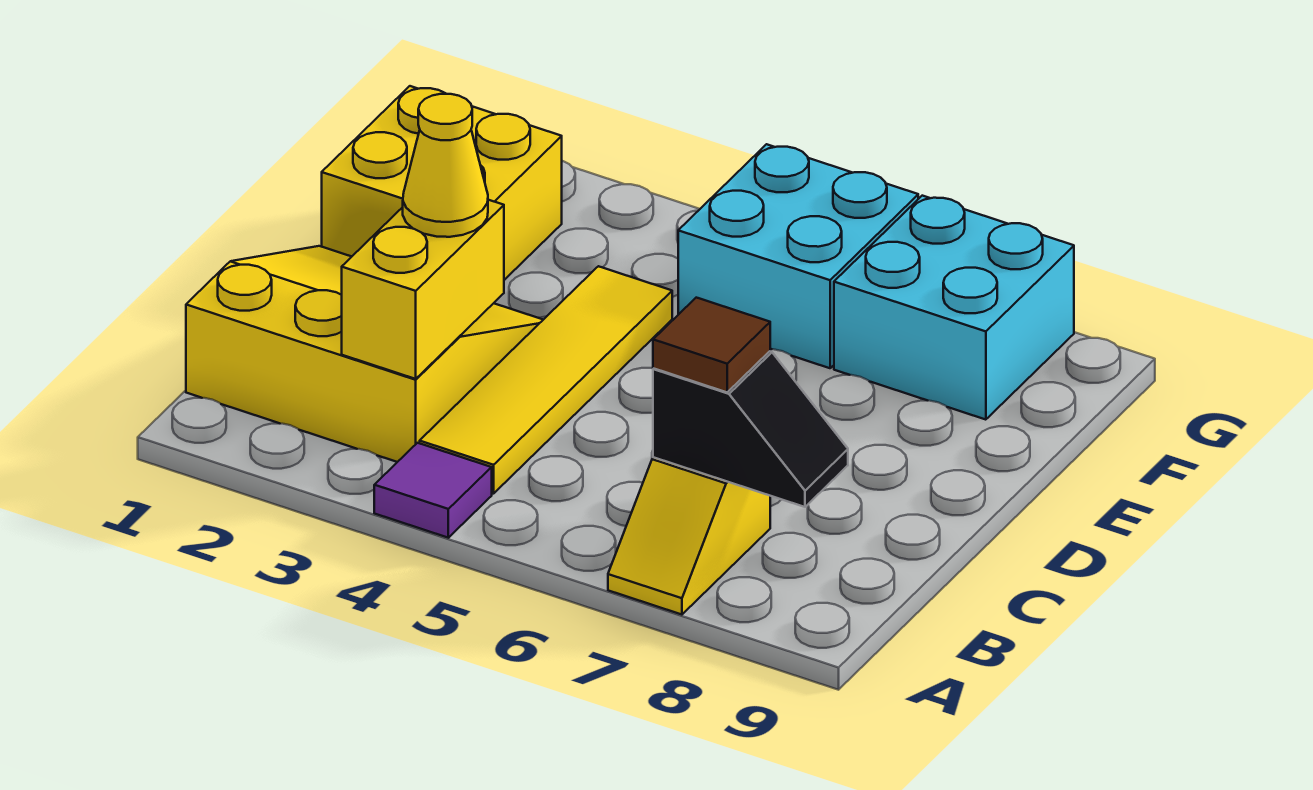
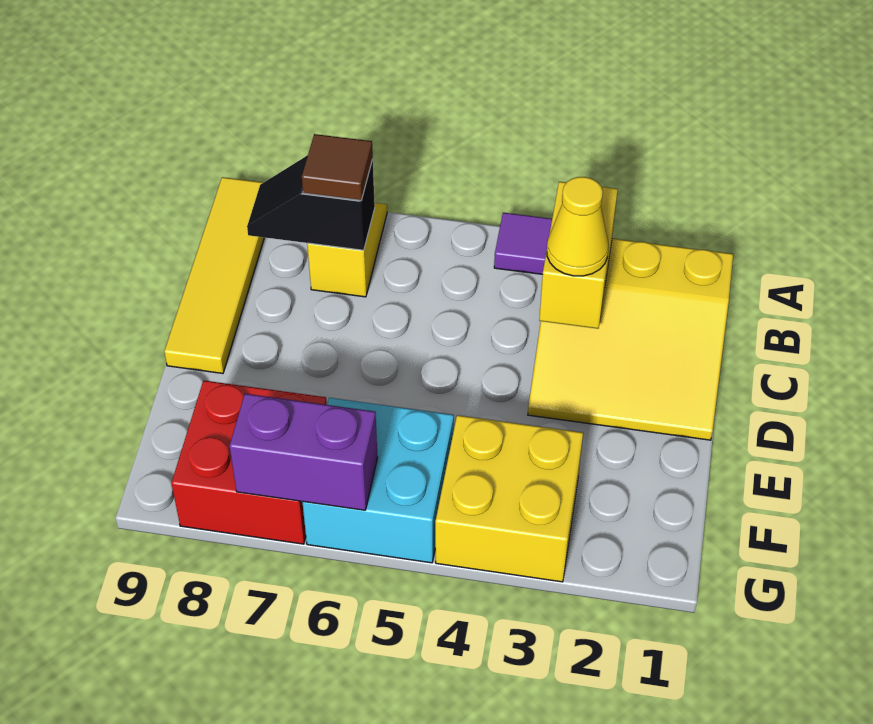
yellow 1x4 tile [420,266,672,494] -> yellow 1x4 tile moved to [164,177,264,373]
yellow 2x2 brick [322,86,562,280] -> yellow 2x2 brick moved to [435,415,583,582]
cyan 2x2 brick [834,196,1074,420] -> red 2x2 brick [171,380,327,544]
none -> purple 1x2 brick [230,394,378,510]

